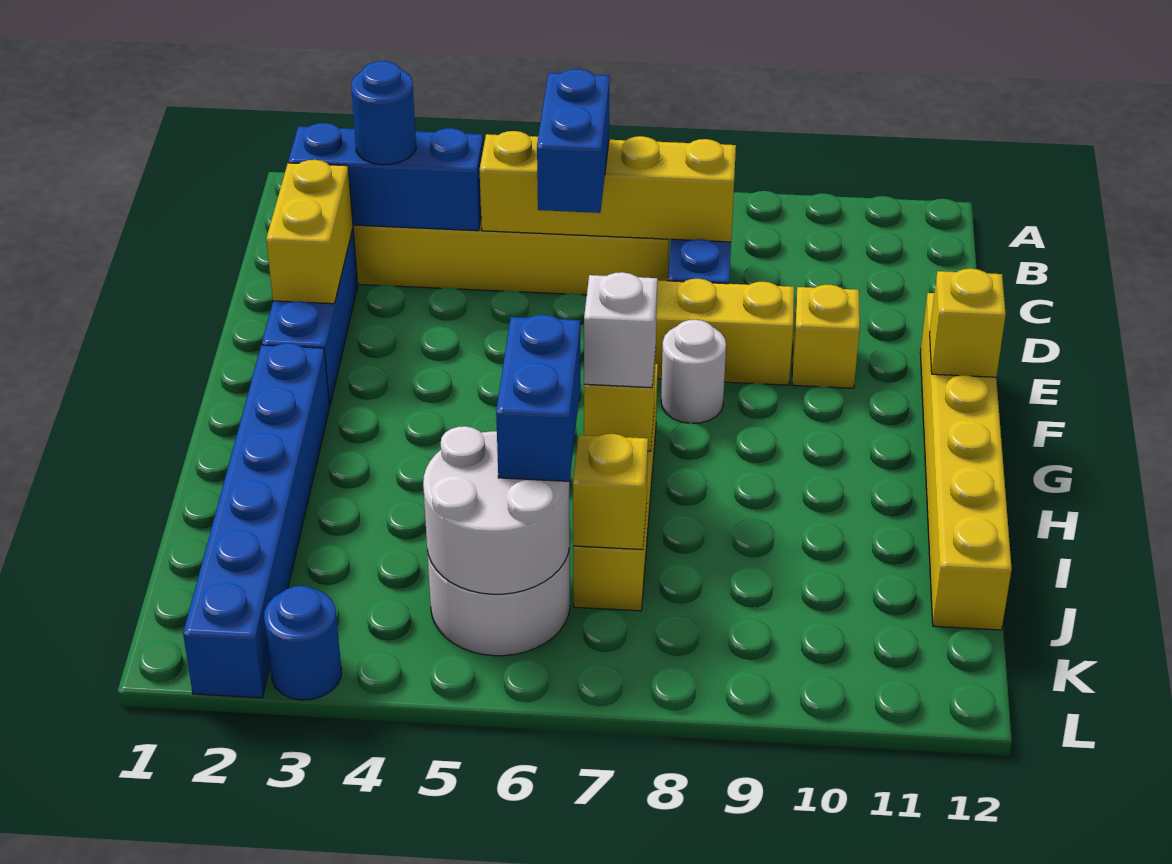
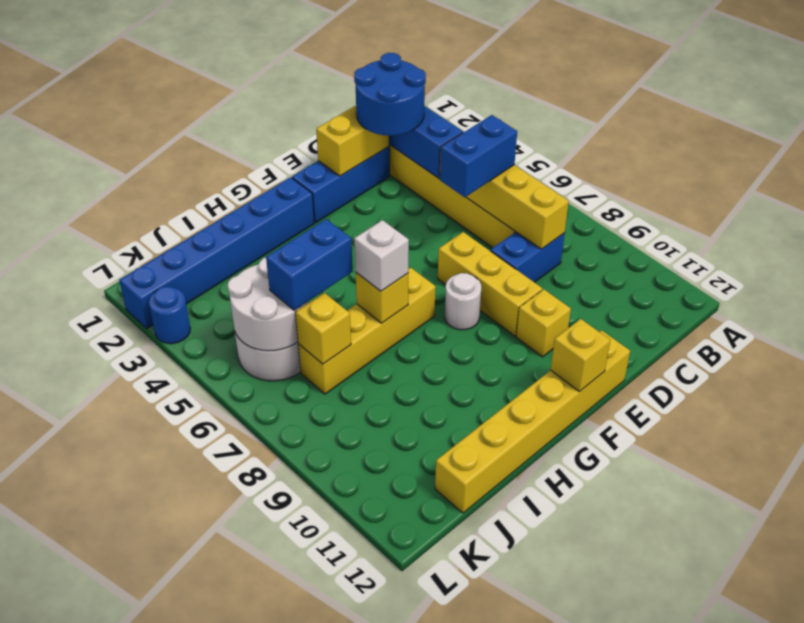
blue 1x1 round brick [351,61,416,165] -> blue 2x2 round brick [354,53,426,136]

